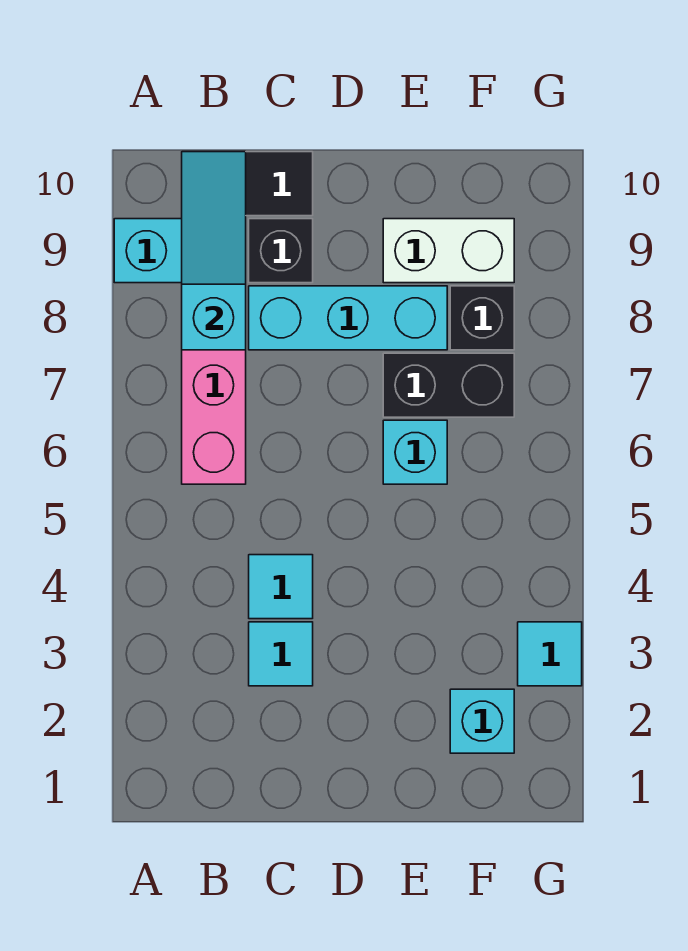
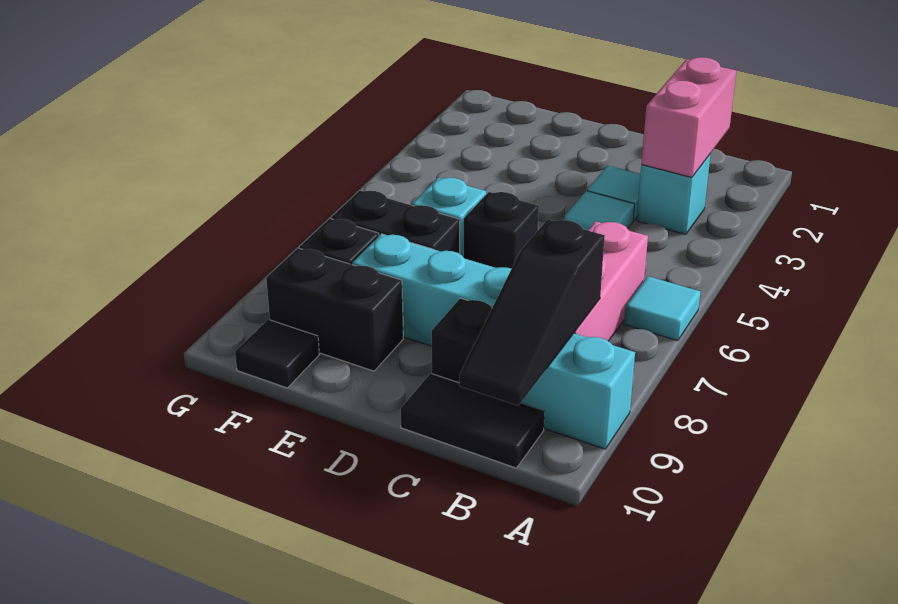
none -> pink 1x2 brick [641,57,736,178]
cyan 1x3 slope [182,152,246,350] -> black 1x3 slope [459,219,605,406]
none -> black 1x1 brick [463,192,539,269]
white 1x2 brick [383,219,514,283] -> black 1x2 brick [266,248,403,371]
cyan 1x1 brick [450,689,514,753] -> cyan 1x1 brick moved to [637,154,711,234]
none -> black 1x1 tile [235,320,319,388]
cyan 1x1 tile [518,622,582,686] -> cyan 1x1 tile moved to [624,276,700,341]

